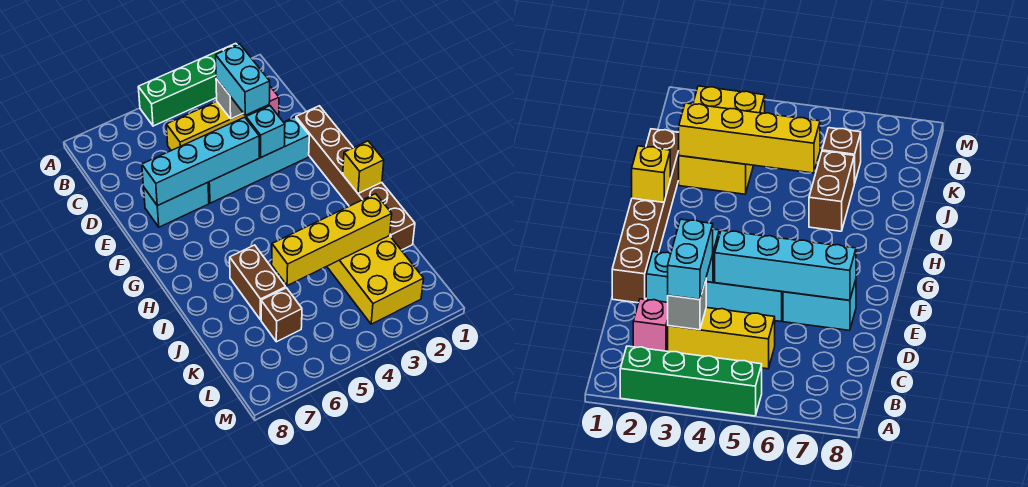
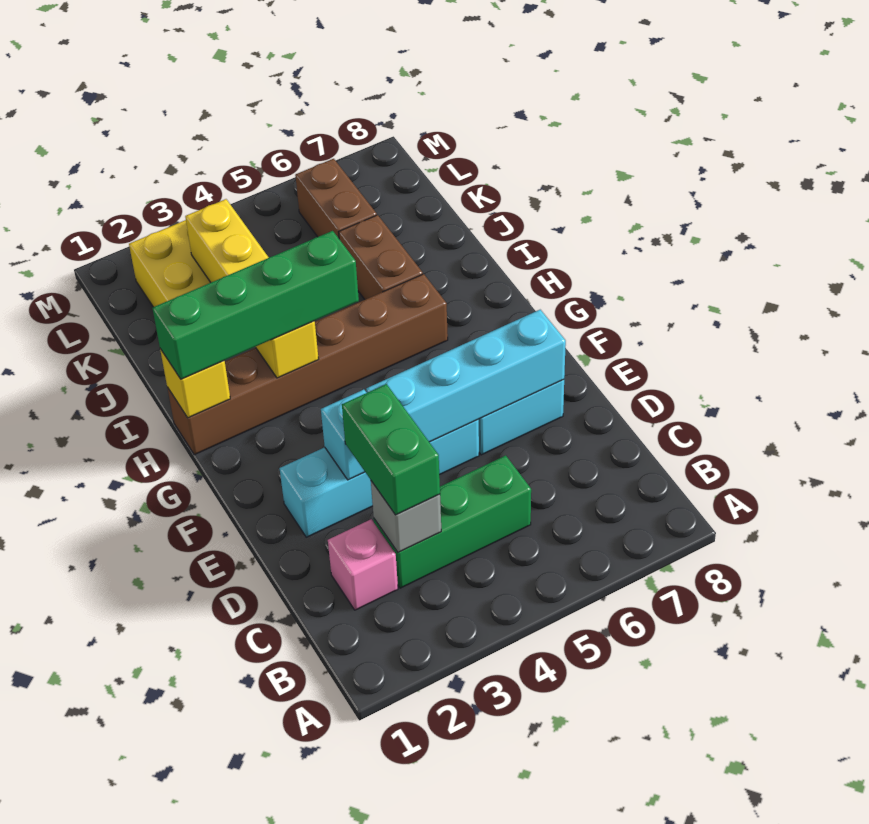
green 1x4 brick [138,43,237,126] -> green 1x4 brick moved to [153,231,359,379]
yellow 1x3 brick [166,101,254,151] -> green 1x3 brick [374,455,531,588]
cyan 1x2 brick [216,44,270,115] -> green 1x2 brick [342,384,440,515]
brown 1x6 brick [296,106,415,250] -> brown 1x6 brick turned to [167,274,448,455]
yellow 1x4 brick [272,194,392,286] -> yellow 1x4 brick turned to [185,199,319,378]
brown 1x1 brick [261,288,302,342] -> brown 1x2 brick [295,159,377,238]

